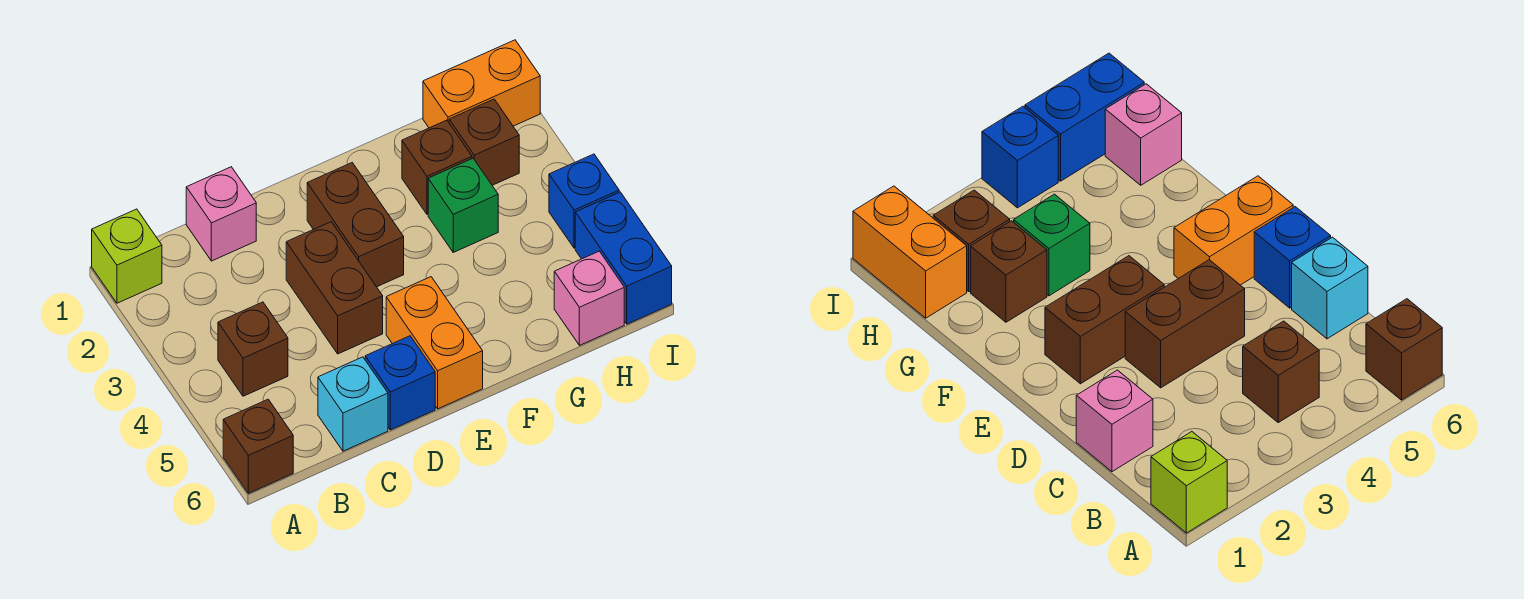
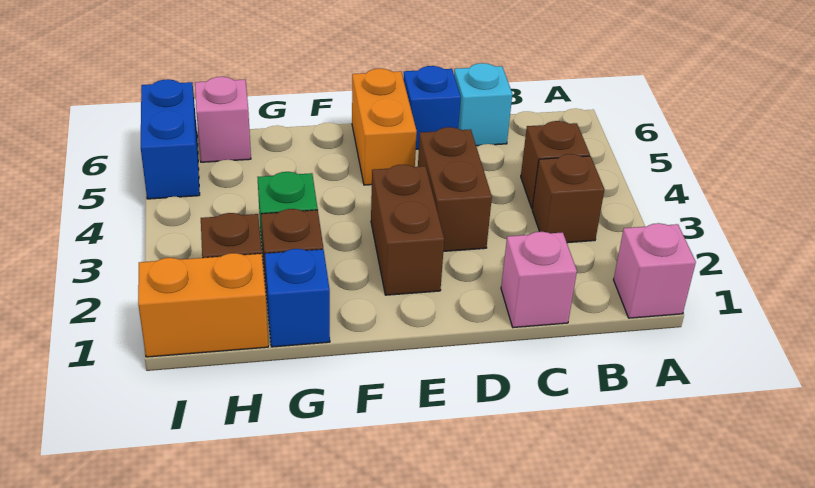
lime 1x1 brick [92,209,162,303] -> pink 1x1 brick [614,223,696,318]
brown 1x1 brick [223,399,293,493] -> brown 1x1 brick moved to [532,154,604,243]
blue 1x1 brick [549,154,619,248] -> blue 1x1 brick moved to [265,249,330,347]

